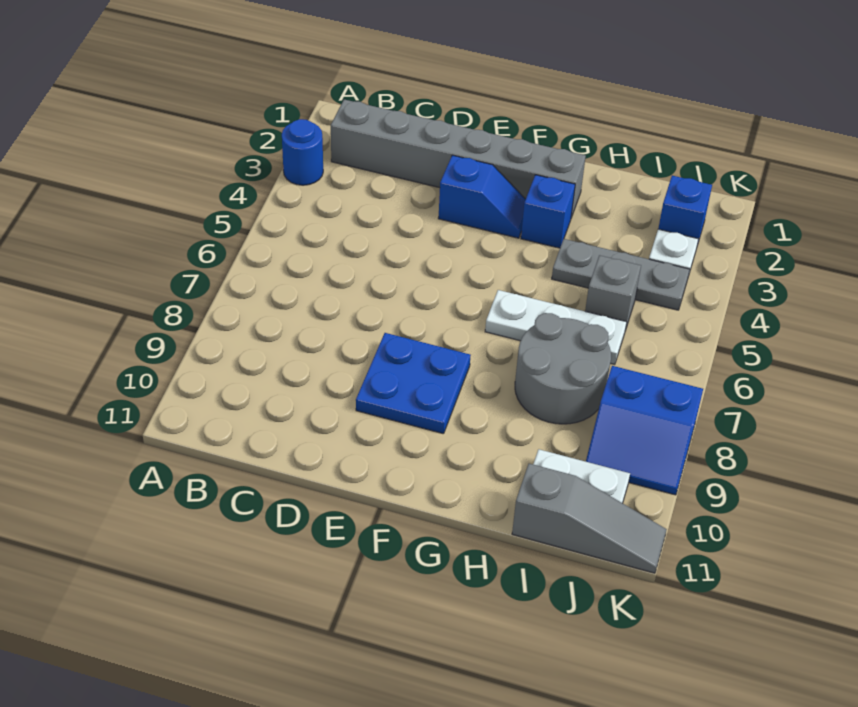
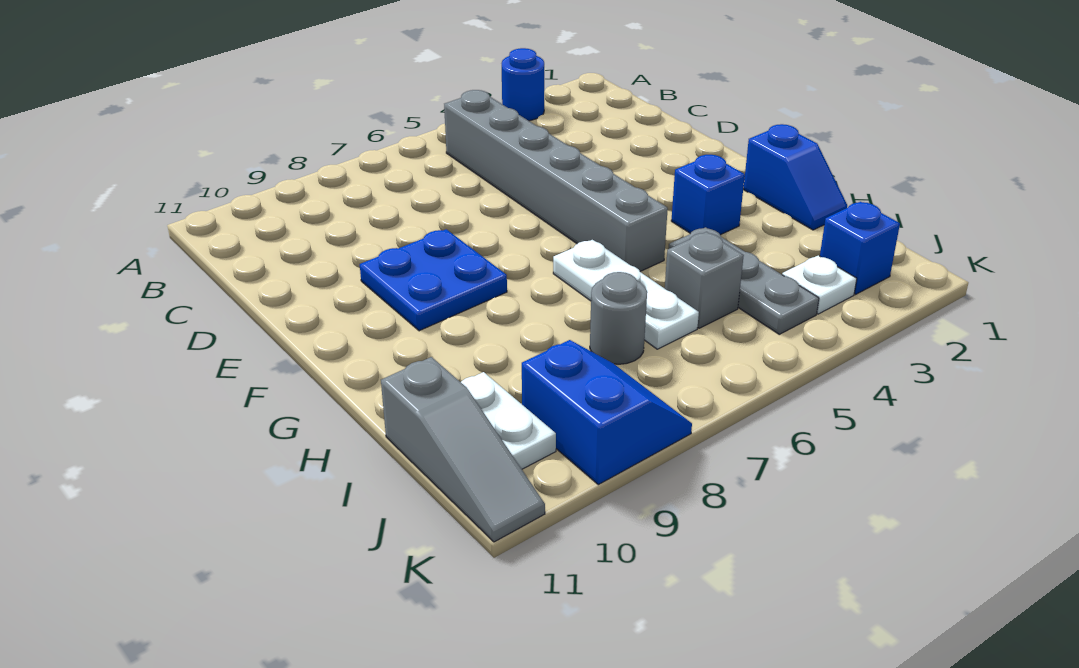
grey 1x6 brick [331,100,586,218] -> grey 1x6 brick moved to [444,90,668,271]
blue 1x2 slope [438,155,526,238] -> blue 1x2 slope moved to [743,124,847,230]
grey 2x2 round brick [515,313,611,424] -> grey 1x1 round brick [590,272,647,364]
blue 2x2 slope [586,366,703,495] -> blue 2x2 slope turned to [522,340,692,485]

